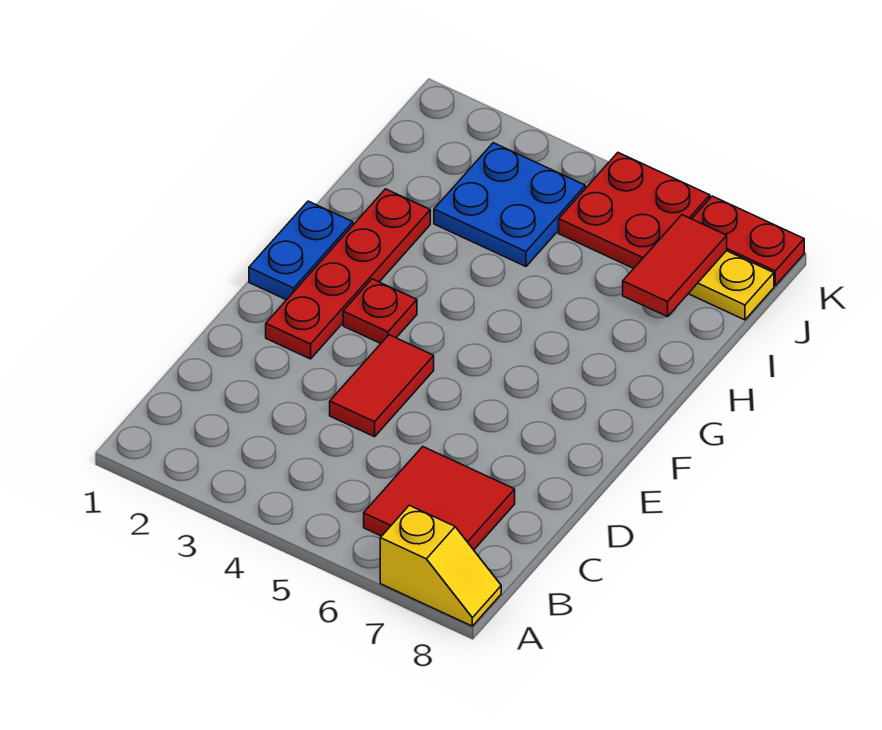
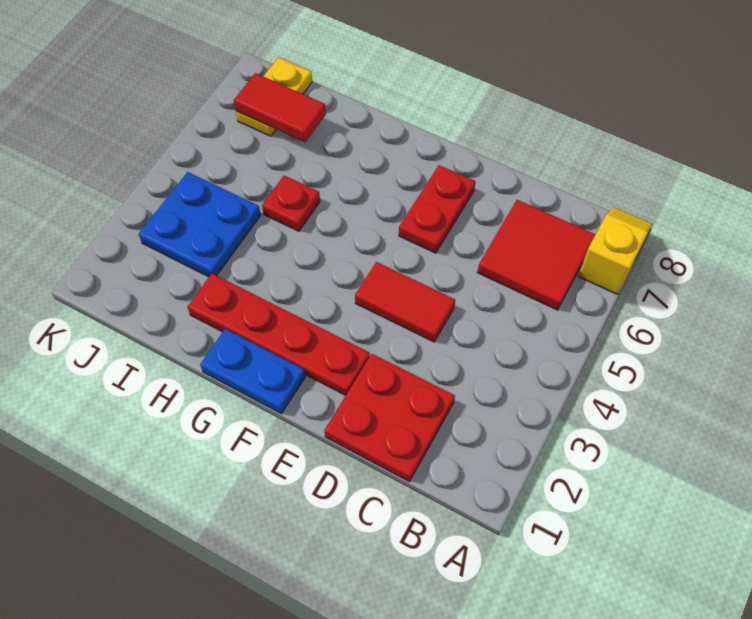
red 1x1 plate [343,279,417,343] -> red 1x1 plate moved to [262,176,320,231]
red 2x2 plate [559,153,710,268] -> red 2x2 plate moved to [324,354,455,482]
red 1x2 plate [692,196,804,286] -> red 1x2 plate moved to [399,165,475,253]

